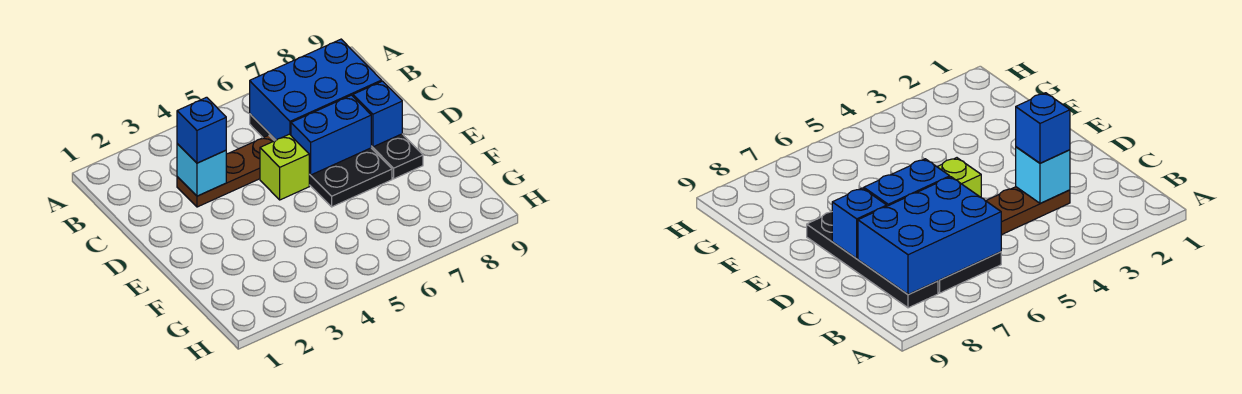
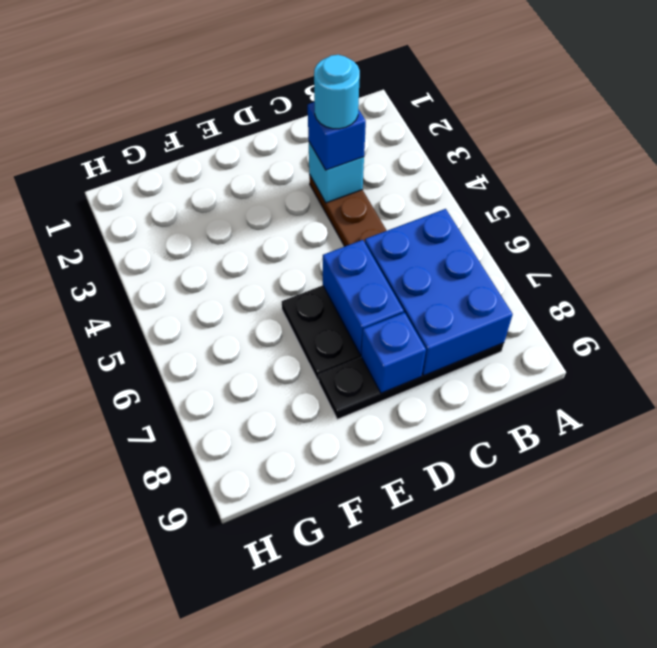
none -> cyan 1x1 round brick [314,55,360,129]
lime 1x1 brick [260,134,309,200] -> none

